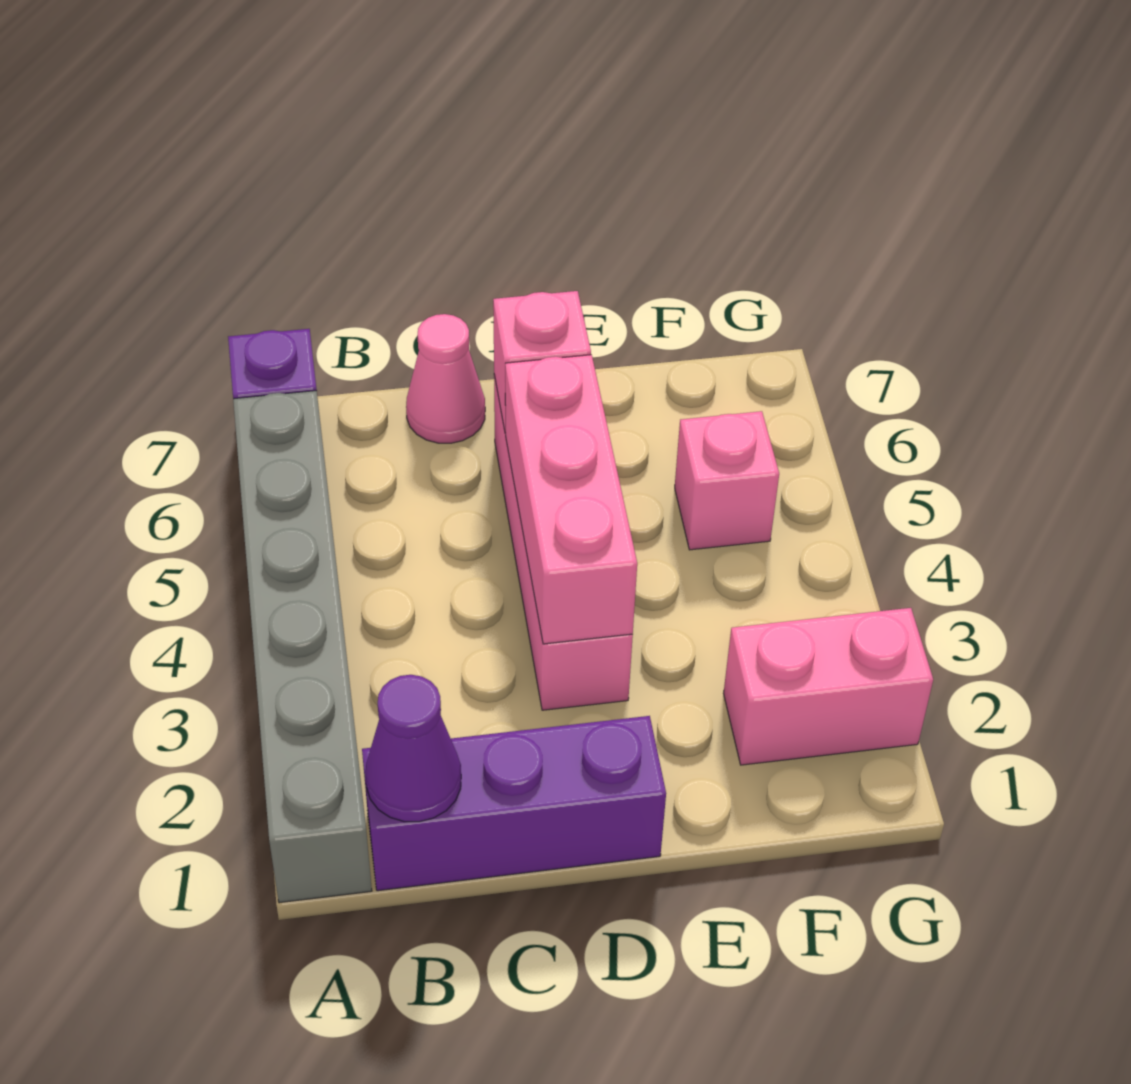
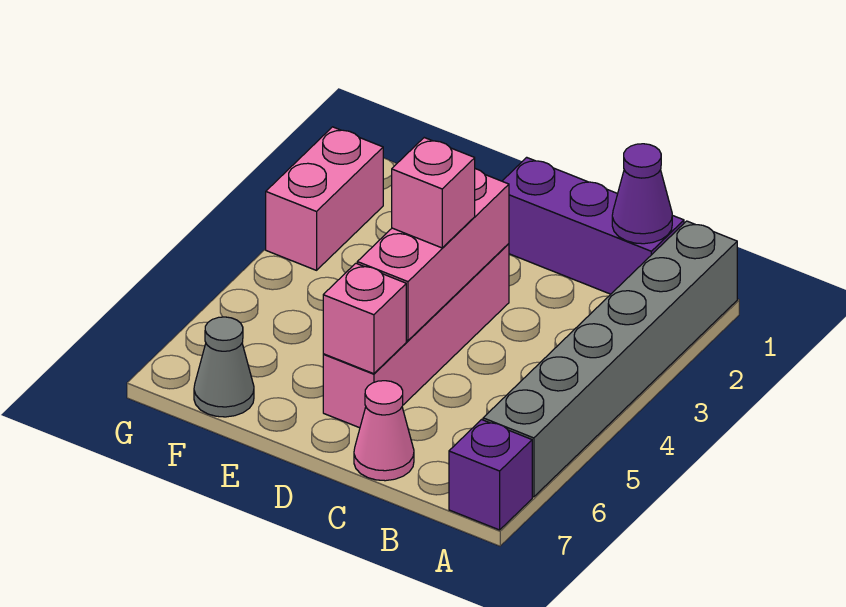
pink 1x2 brick [723,608,933,765] -> pink 1x2 brick turned to [266,127,383,270]
pink 1x1 brick [675,411,779,550] -> pink 1x1 brick moved to [392,138,475,248]
none -> grey 1x1 cone [194,317,254,417]

